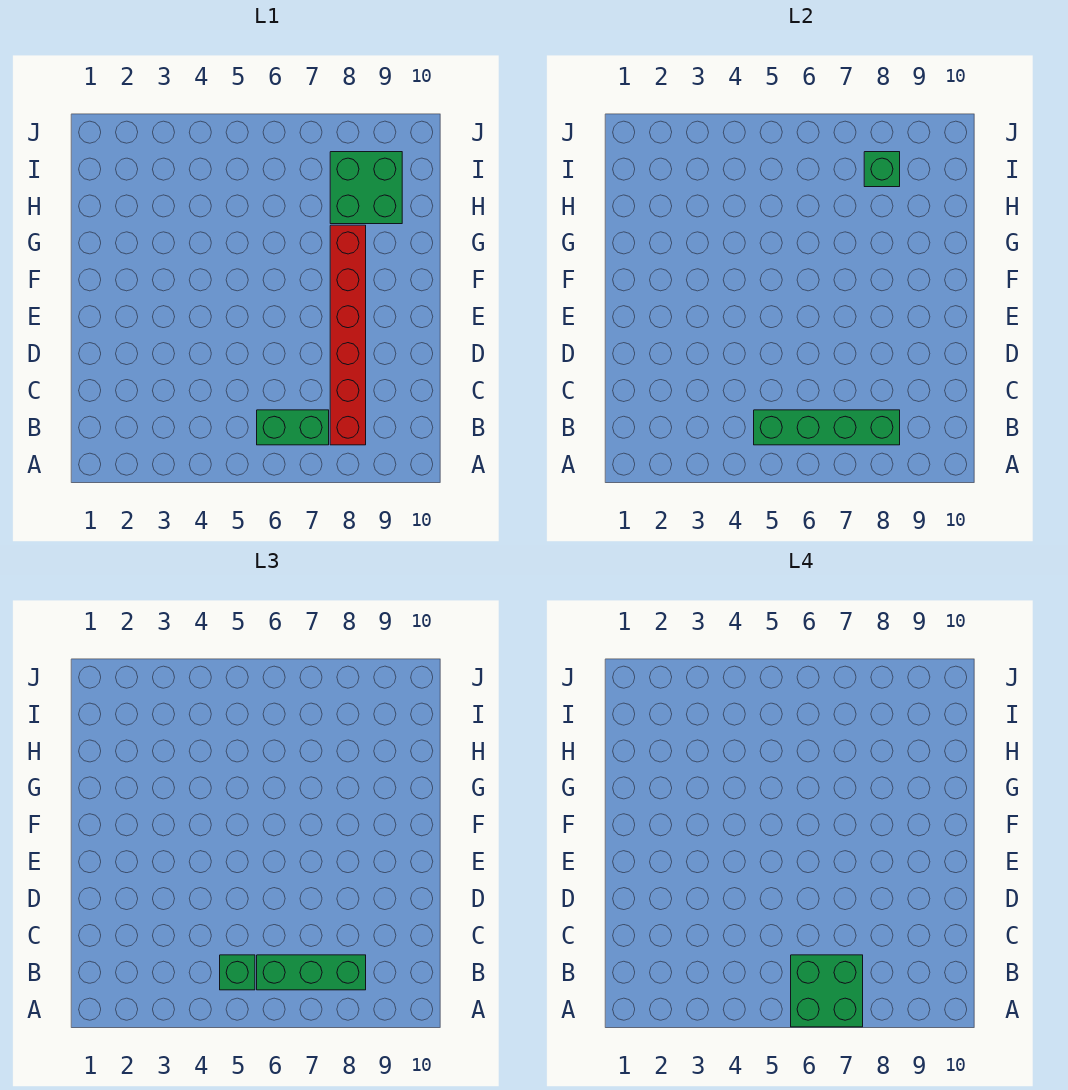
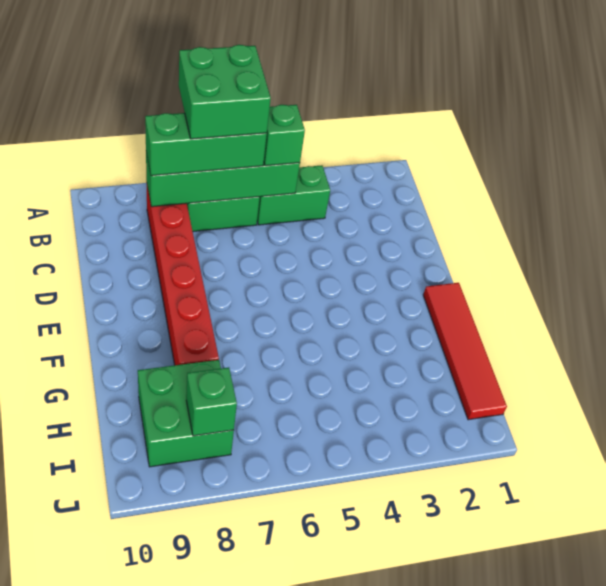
none -> green 1x2 brick [257,165,330,225]
none -> red 1x4 tile [423,283,507,420]

